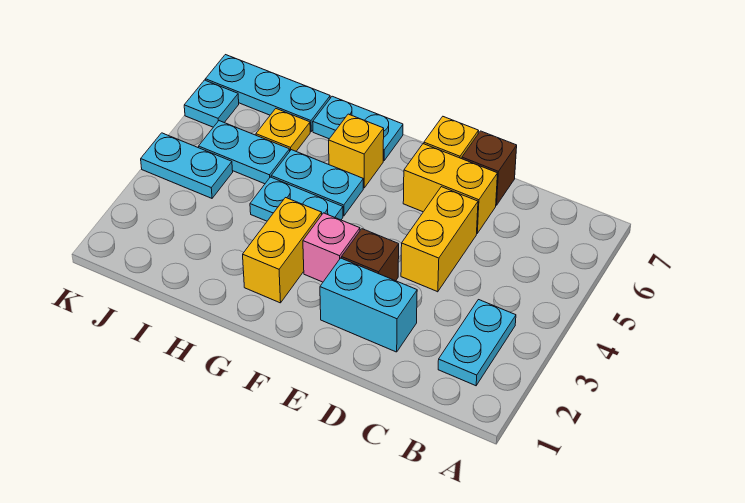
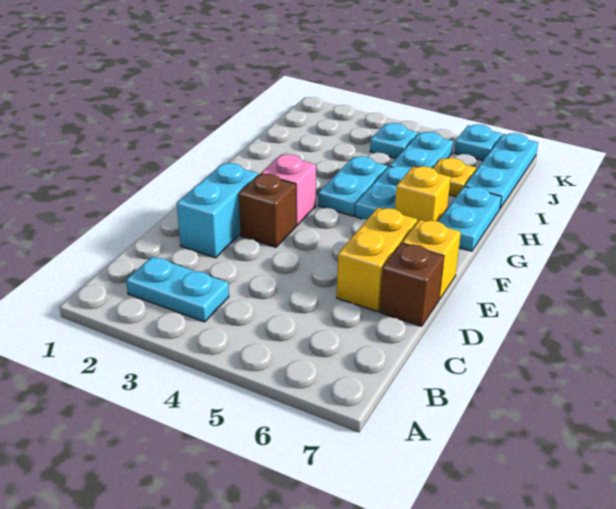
yellow 1x2 brick [401,187,478,292] -> none
yellow 1x2 brick [243,198,322,303] -> none
cyan 1x2 plate [141,133,233,198] -> cyan 1x1 plate [370,123,418,158]

